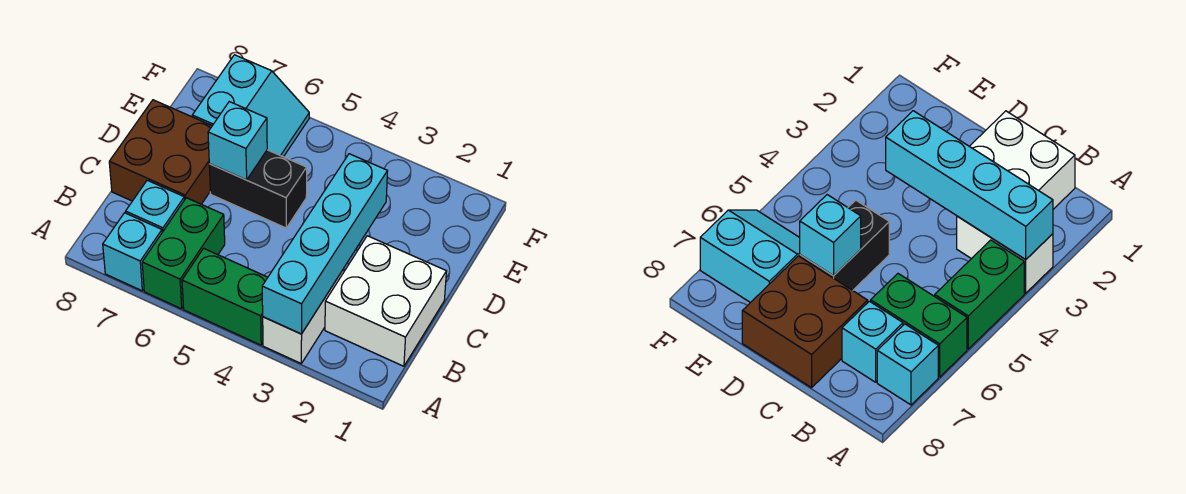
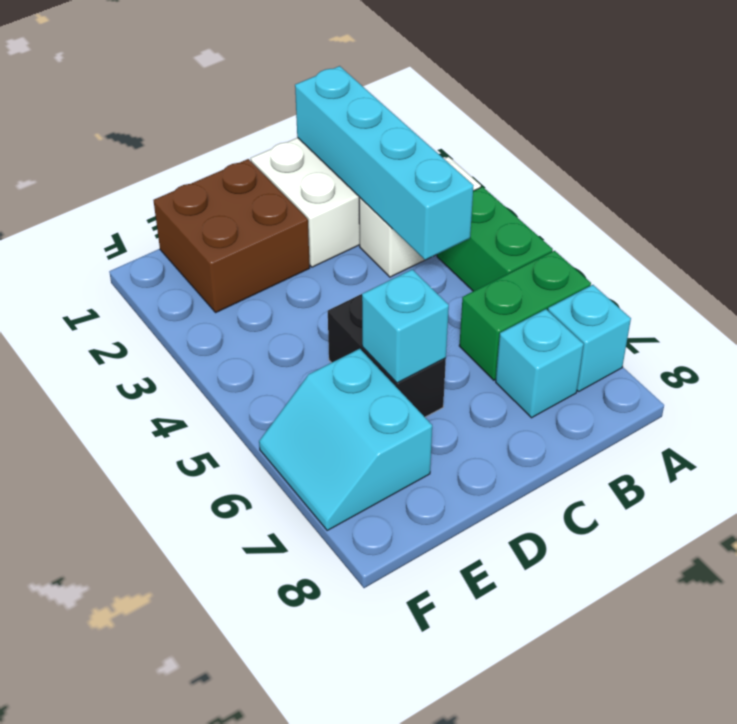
cyan 1x4 brick [262,154,388,334] -> cyan 1x4 brick turned to [295,66,474,260]
brown 2x2 brick [109,100,212,204] -> brown 2x2 brick moved to [153,159,310,312]
cyan 2x2 slope [192,55,309,157] -> cyan 2x2 slope turned to [259,349,432,530]

